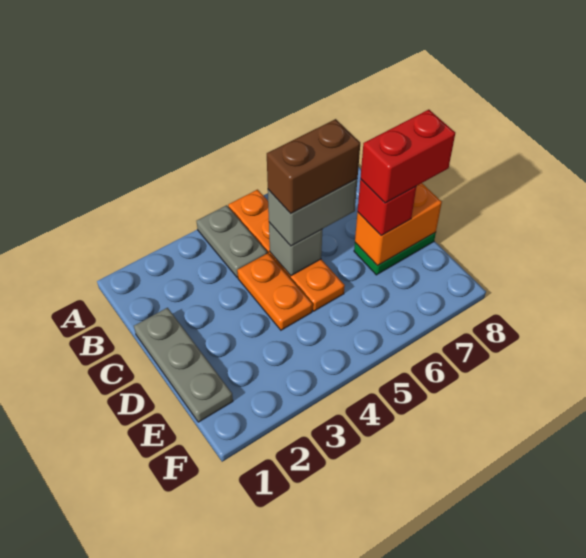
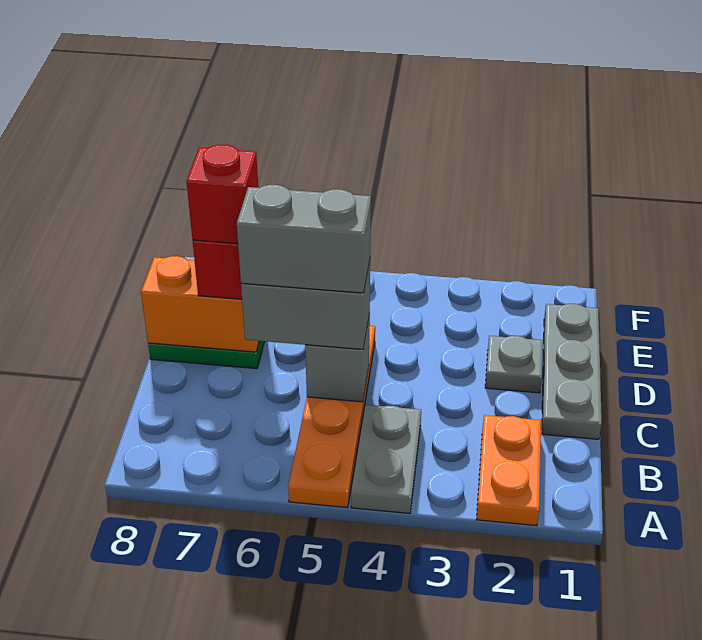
orange 1x2 plate [237,253,312,330] -> orange 1x2 plate moved to [476,415,541,526]
brown 1x2 brick [267,119,360,213] -> grey 1x2 brick [237,185,371,293]
none -> grey 1x1 plate [485,336,543,393]
red 1x2 brick [360,110,455,203] -> red 1x1 brick [187,144,258,244]

